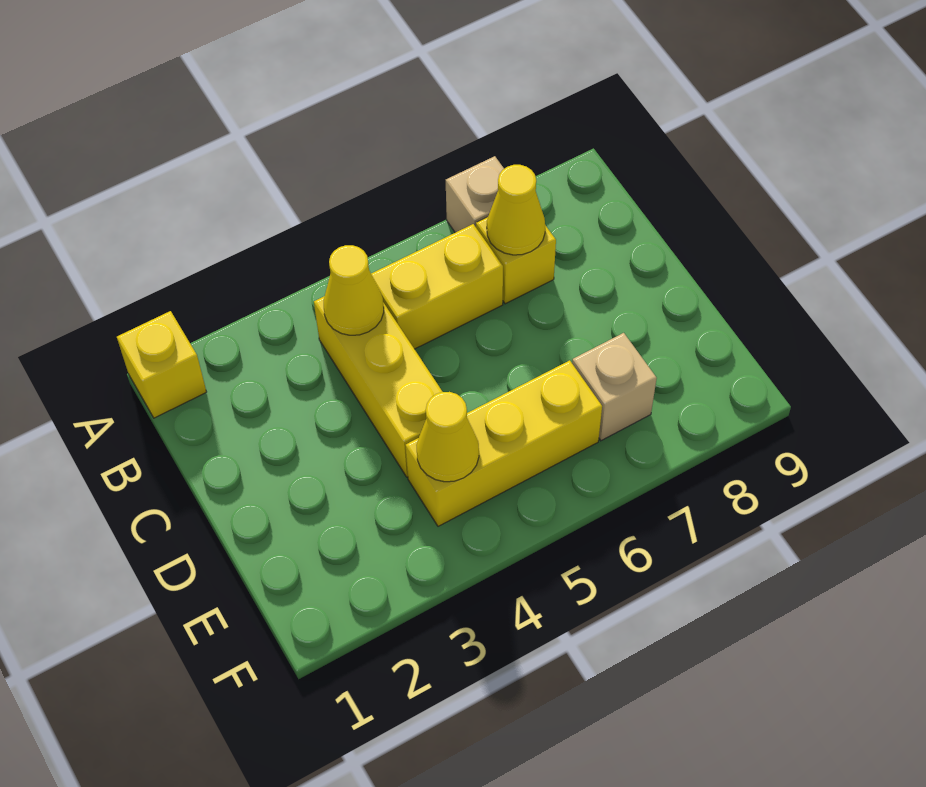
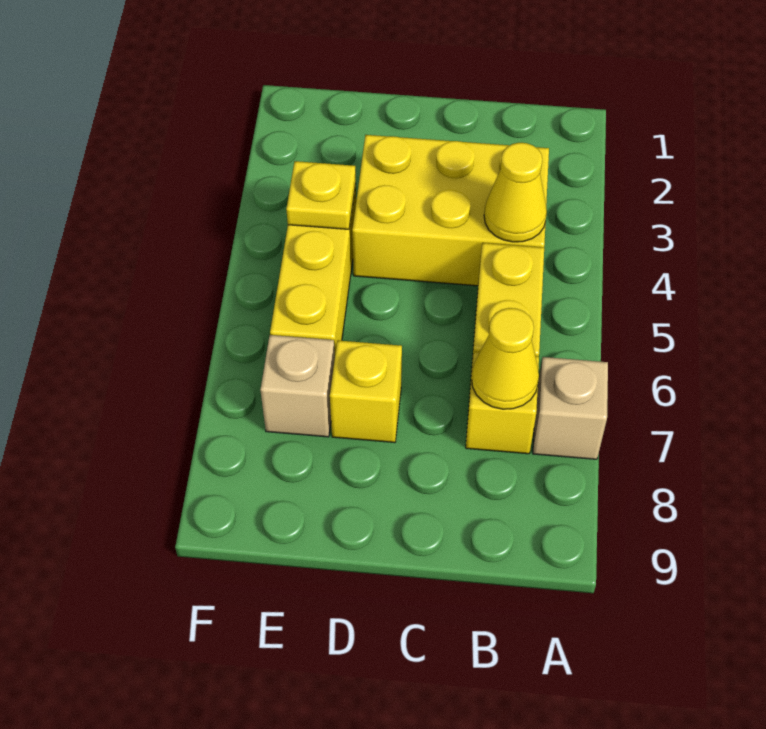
yellow 1x1 brick [117,311,206,418] -> yellow 1x1 brick moved to [330,340,402,442]
yellow 1x3 brick [314,296,442,477] -> yellow 2x3 brick [352,135,549,286]
yellow 1x1 cone [417,392,479,482] -> yellow 1x1 plate [286,161,356,229]

